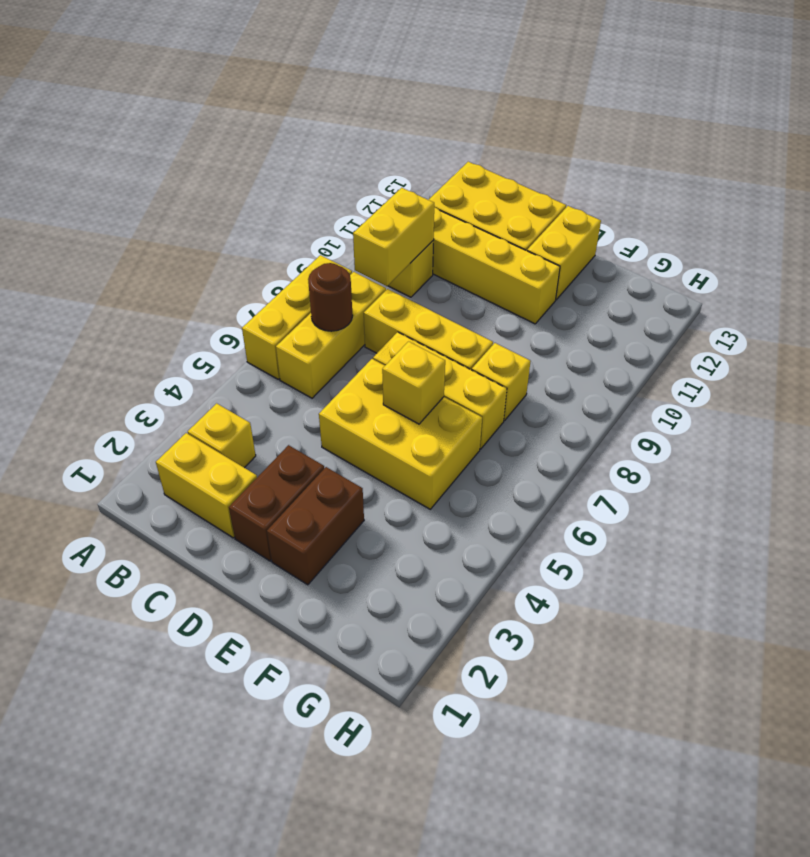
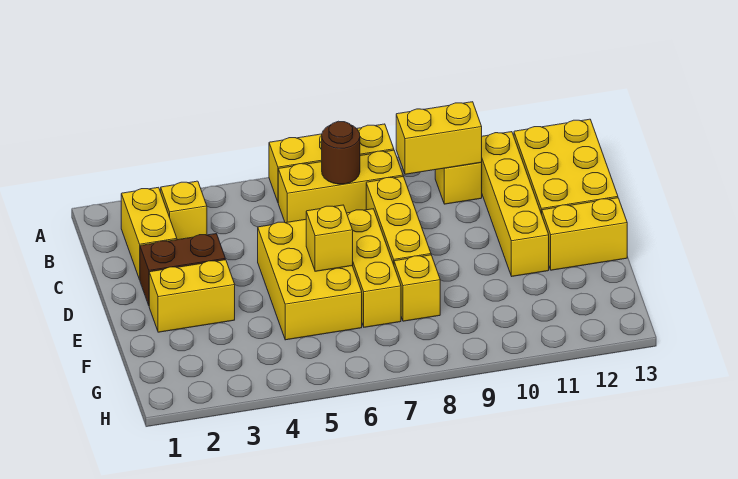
brown 1x2 brick [267,467,364,585] -> yellow 1x2 brick [149,260,235,332]

